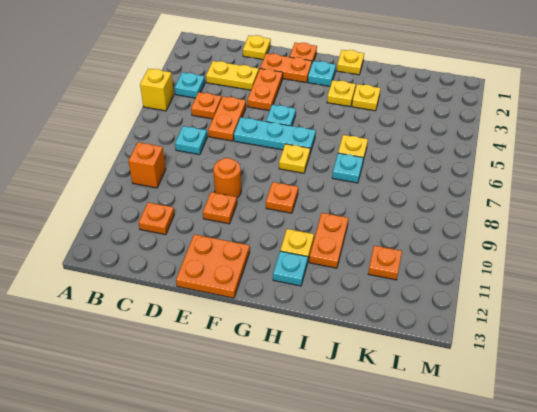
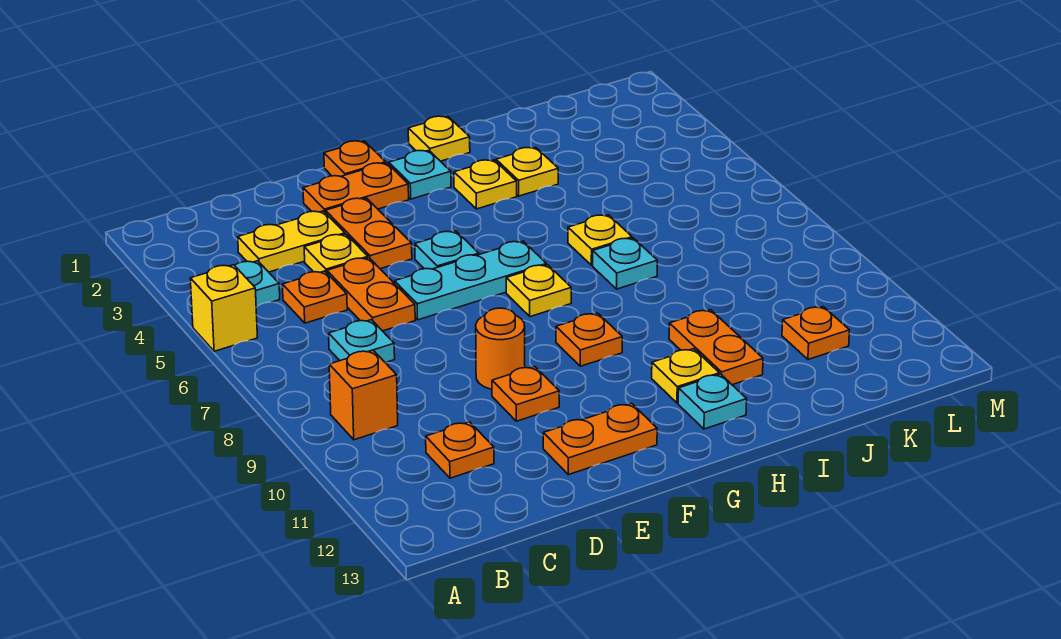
yellow 1x1 plate [243,35,271,59] -> yellow 1x1 plate moved to [304,234,368,273]
orange 2x2 plate [176,234,250,298] -> orange 1x2 plate [543,403,657,475]

